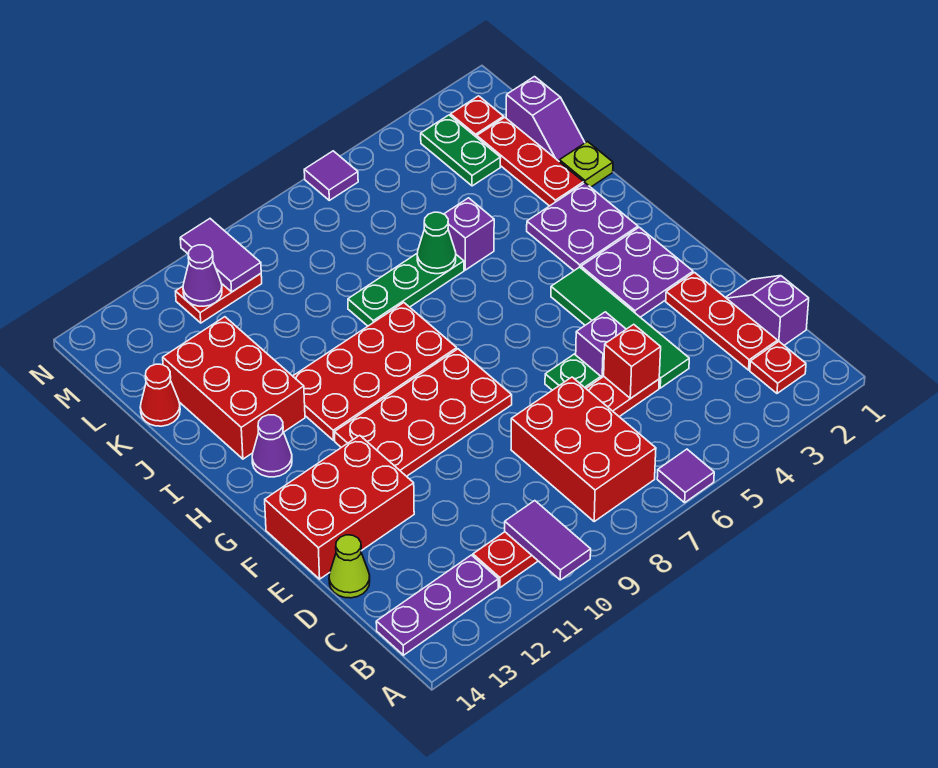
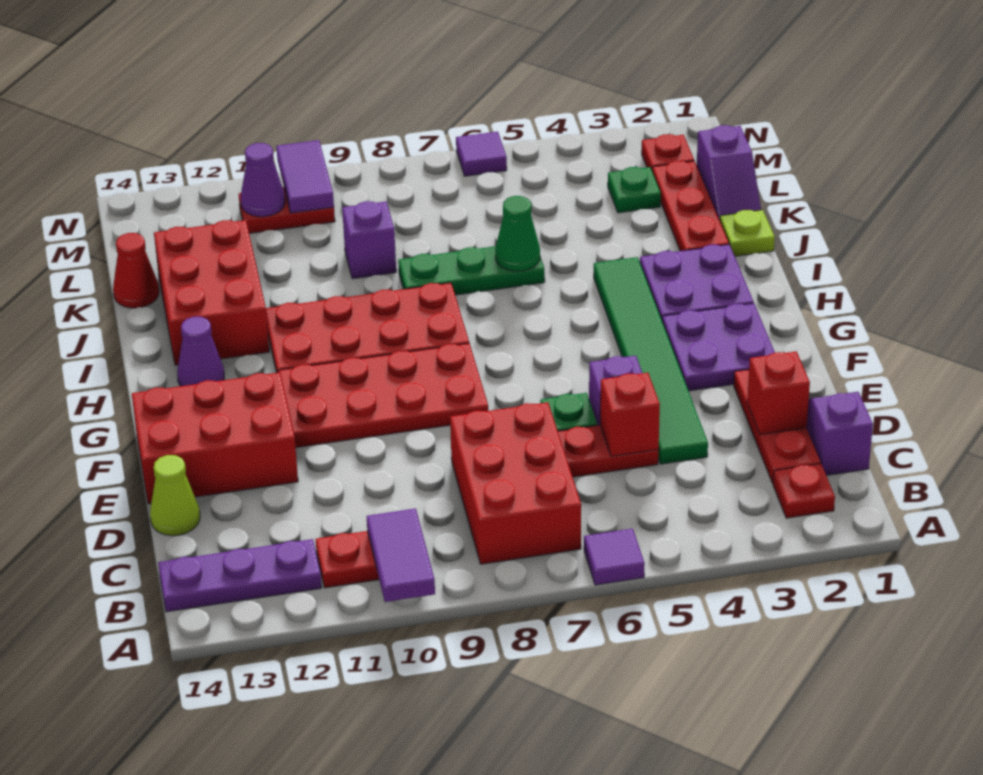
none -> red 1x1 brick [747,351,810,435]
green 1x4 tile [551,267,689,388] -> green 1x6 tile [594,257,708,464]
purple 1x1 brick [444,198,494,270] -> purple 1x1 brick moved to [342,201,396,279]
green 1x2 plate [421,115,501,186] -> green 1x1 plate [608,167,661,213]

